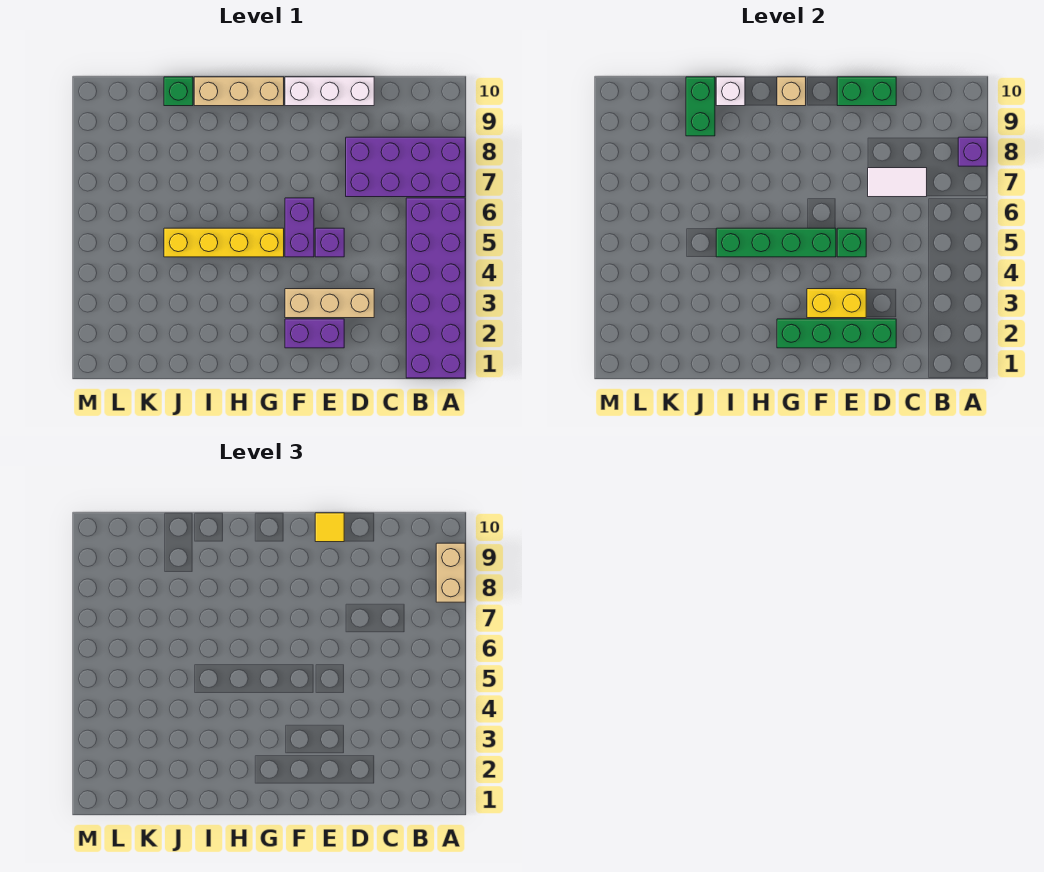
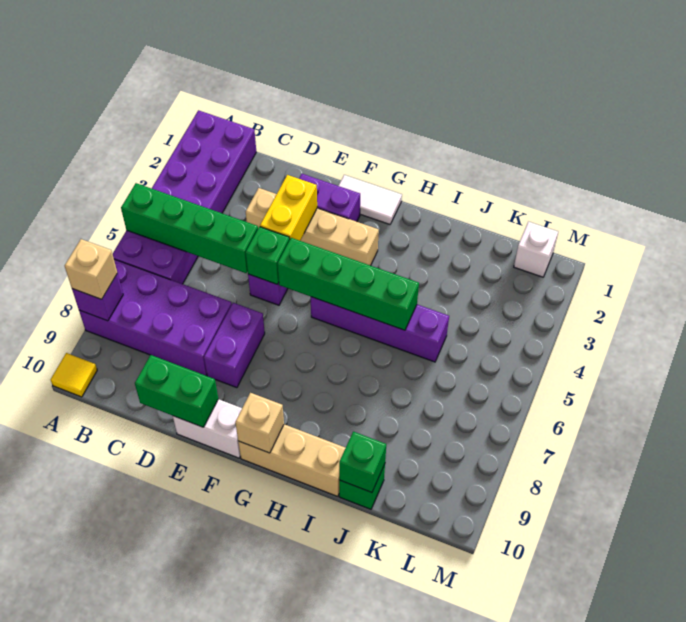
tan 1x2 brick [436,543,465,602] -> tan 1x1 brick [65,239,117,299]
white 1x2 tile [868,168,927,197] -> white 1x2 tile moved to [339,175,402,224]
green 1x4 brick [777,319,896,348] -> green 1x4 brick moved to [121,183,258,273]
tan 1x3 brick [285,289,374,318] -> tan 1x4 brick [246,188,379,266]
white 1x3 brick [285,77,374,106] -> white 1x2 brick [173,399,242,458]
yellow 1x2 brick [807,289,866,318] -> yellow 1x2 brick turned to [260,175,317,241]
yellow 1x1 tile [315,513,344,542] -> yellow 1x1 tile moved to [51,353,97,397]
purple 1x2 brick [285,198,314,257] -> purple 1x2 brick moved to [204,303,265,388]
yellow 1x4 brick [164,228,284,257] -> purple 1x4 brick [311,297,449,362]
white 1x1 brick [716,77,745,106] -> white 1x1 brick moved to [514,222,558,277]
green 1x2 brick [686,77,715,136] -> green 1x1 brick [339,432,386,493]

